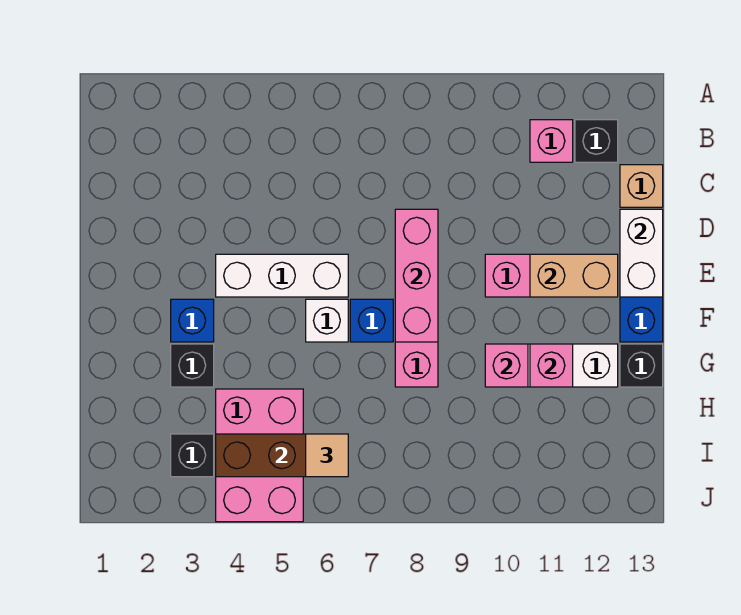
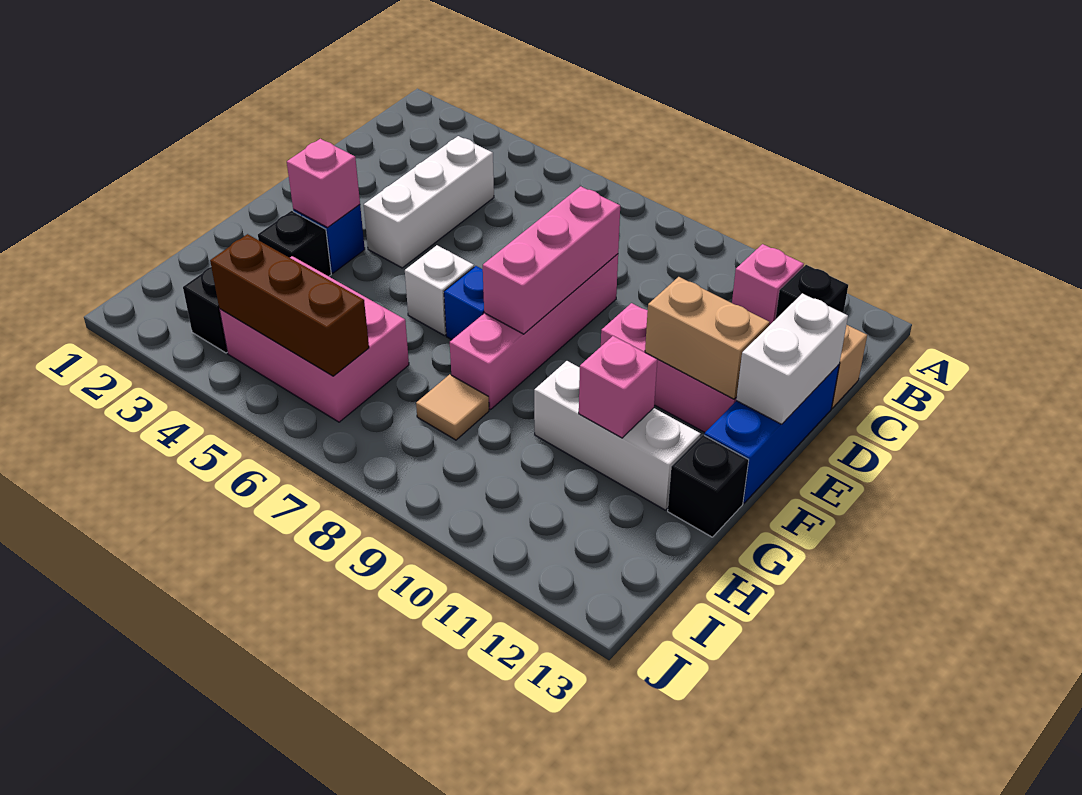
white 1x3 brick [216,254,348,297] -> white 1x3 brick turned to [364,136,494,268]
pink 1x1 brick [485,344,528,387] -> pink 1x1 brick moved to [287,139,360,227]
pink 2x3 brick [216,389,303,522] -> pink 2x3 brick turned to [219,256,409,422]
tan 1x1 tile [306,434,348,477] -> tan 1x1 tile moved to [416,374,489,440]

